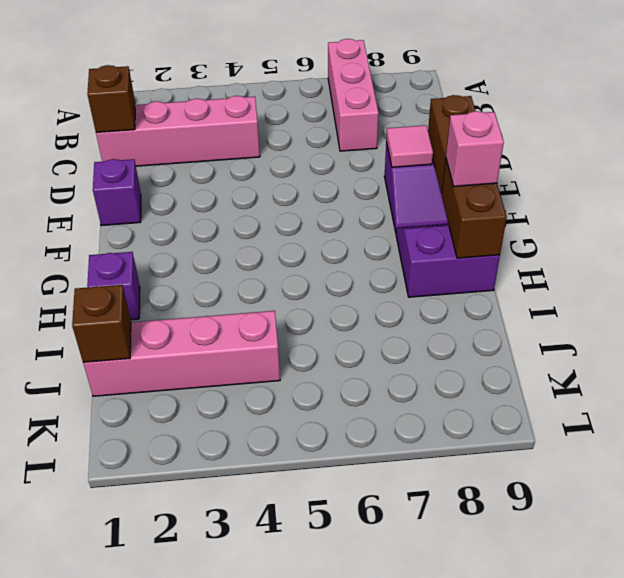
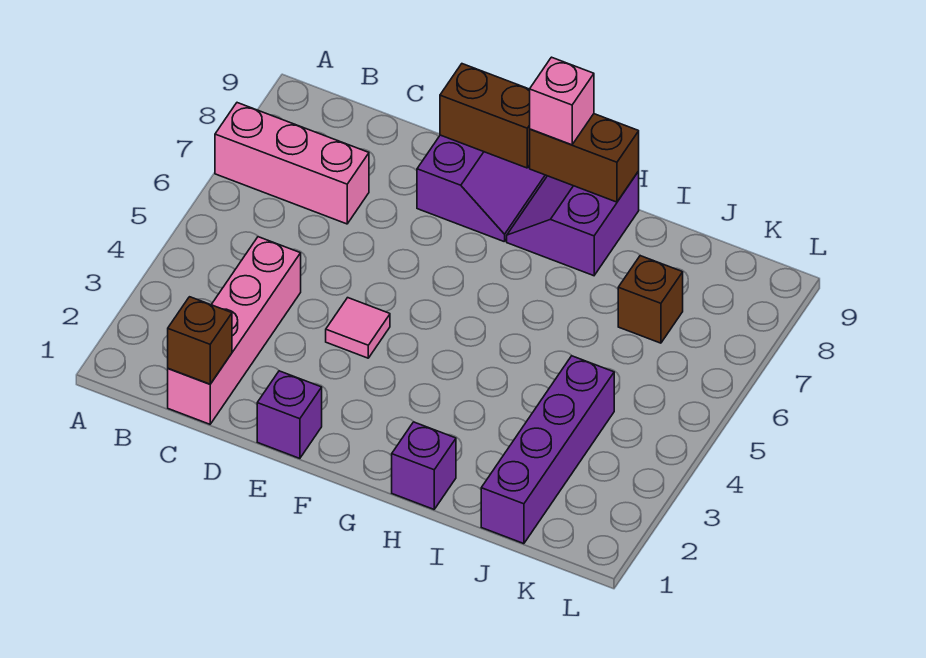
pink 1x1 tile [386,125,433,167] -> pink 1x1 tile moved to [326,298,390,358]
pink 1x4 brick [83,311,280,396] -> purple 1x4 brick [481,356,614,544]
brown 1x1 brick [72,285,131,362] -> brown 1x1 brick moved to [618,256,683,343]

